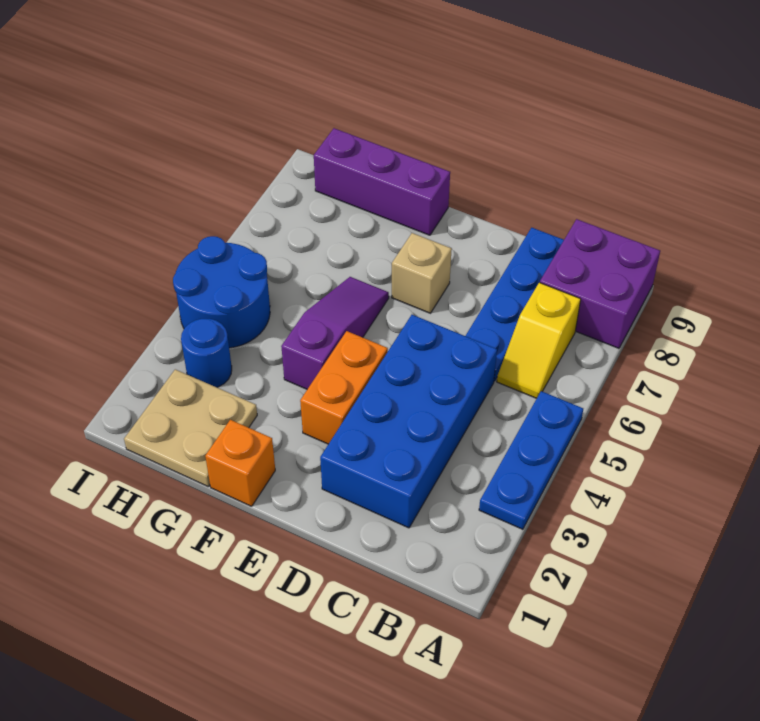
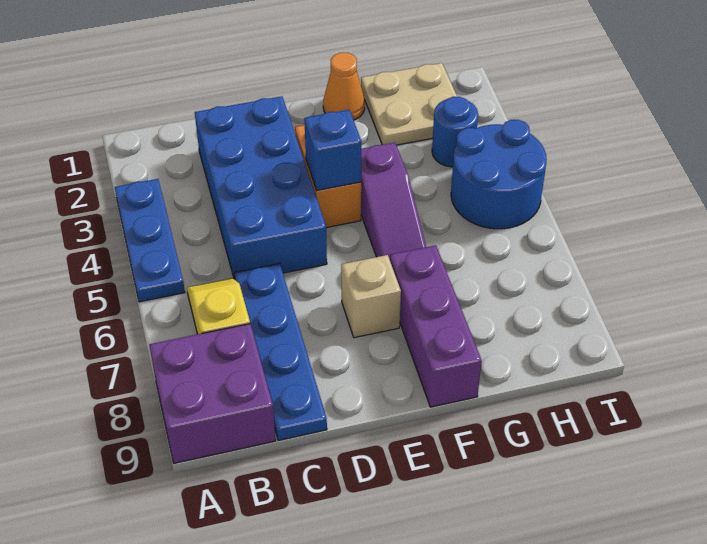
none -> blue 1x1 brick [304,110,361,190]
orange 1x1 brick [205,420,275,506] -> orange 1x1 cone [323,53,365,120]
purple 1x3 brick [314,128,450,235] -> purple 1x3 brick turned to [390,245,482,407]

